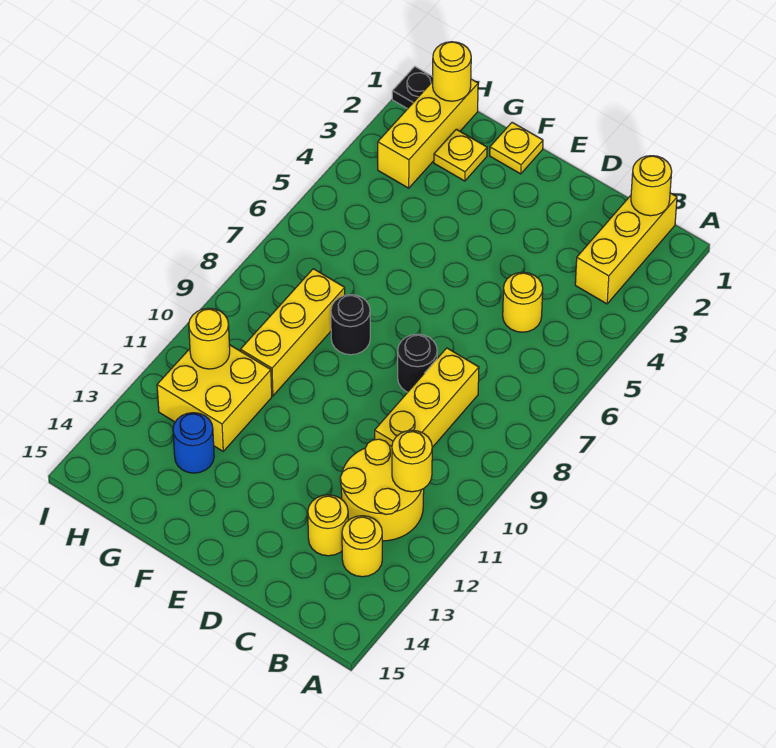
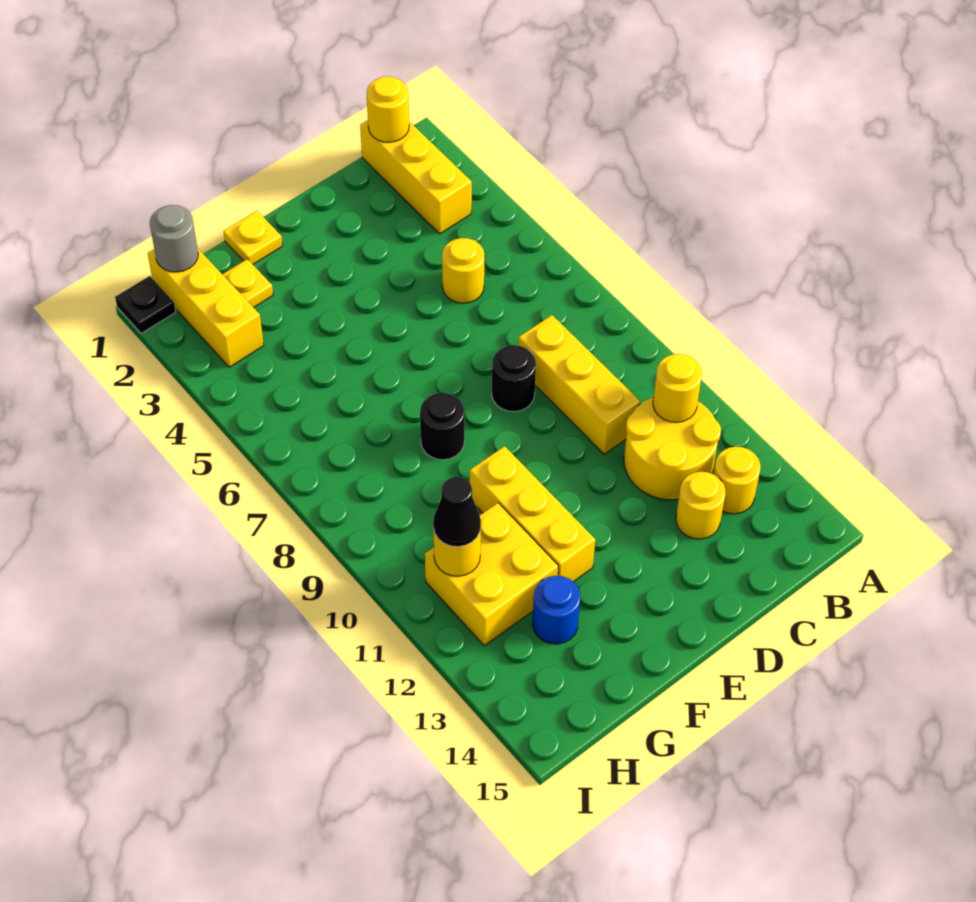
yellow 1x3 brick [240,269,345,396] -> yellow 1x3 brick moved to [470,446,595,582]
yellow 1x1 round brick [433,42,471,101] -> grey 1x1 round brick [150,205,198,272]
none -> black 1x1 cone [433,477,481,547]

